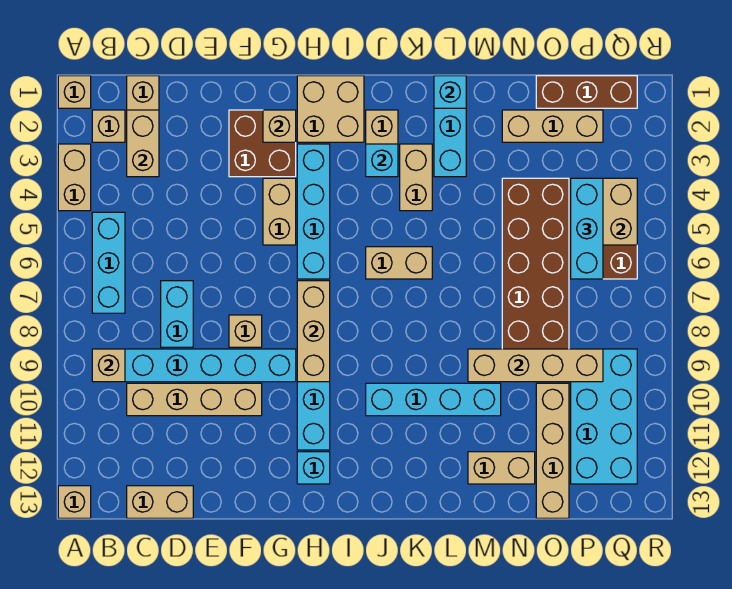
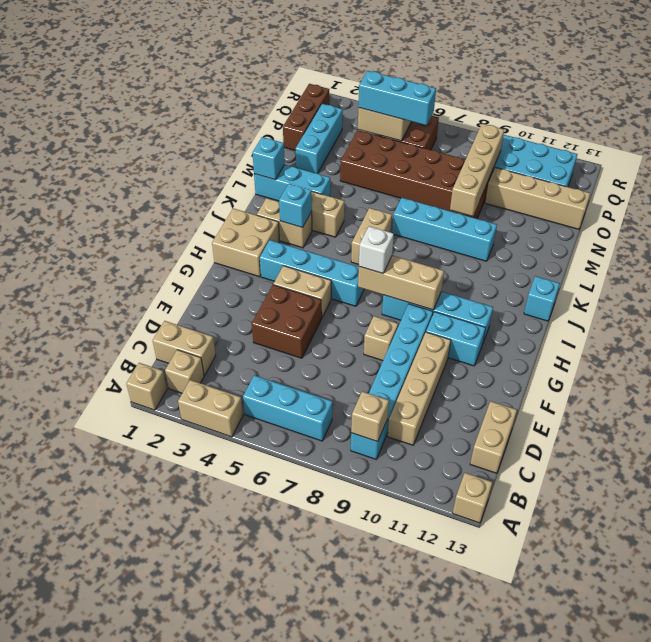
tan 1x2 brick [127,110,159,177] -> none
cyan 1x2 brick [161,281,193,347] -> cyan 1x2 brick moved to [426,312,486,366]
brown 2x2 brick [229,110,296,177] -> brown 2x2 brick moved to [252,285,322,358]
tan 1x1 brick [263,110,296,142] -> none
none -> white 1x1 brick [359,226,394,273]
cyan 1x1 brick [297,452,330,484] -> cyan 1x1 brick moved to [524,276,560,321]
cyan 1x4 brick [366,383,501,416] -> cyan 1x4 brick turned to [392,198,497,261]
tan 1x2 brick [468,452,535,484] -> none
tan 1x3 brick [502,110,603,142] -> cyan 1x3 brick [296,104,343,173]

